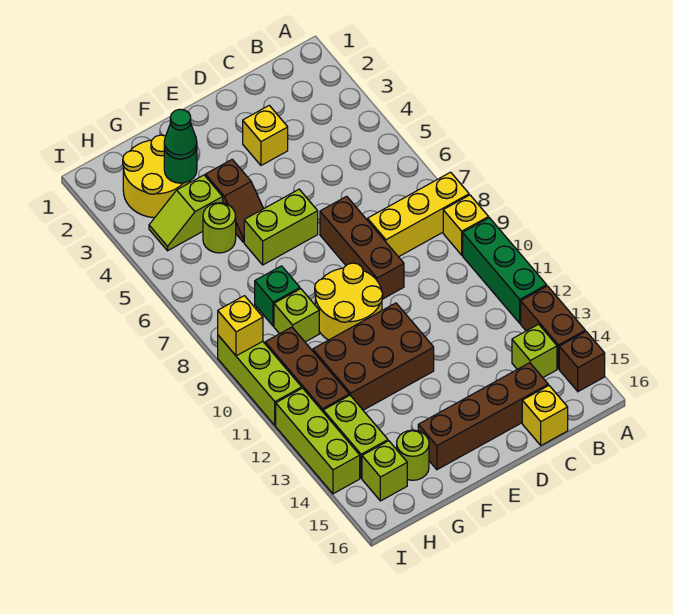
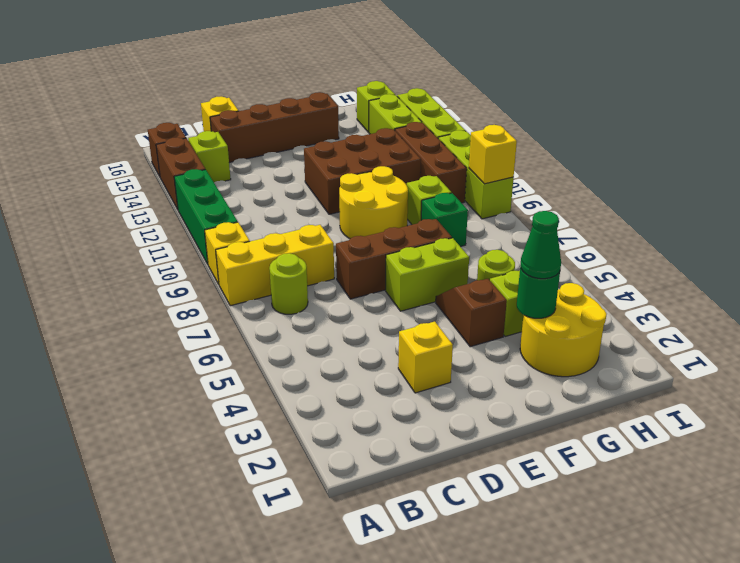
brown 1x3 brick [320,196,404,299] -> brown 1x3 brick turned to [336,219,452,299]
lime 1x1 round brick [397,430,429,480] -> lime 1x1 round brick moved to [269,253,308,314]

